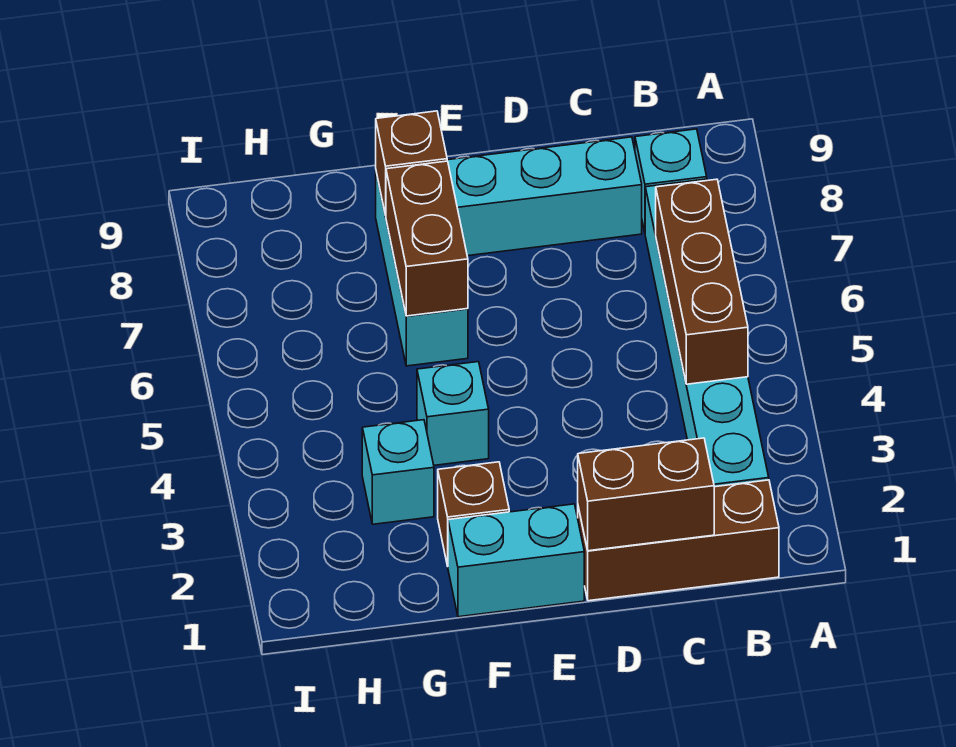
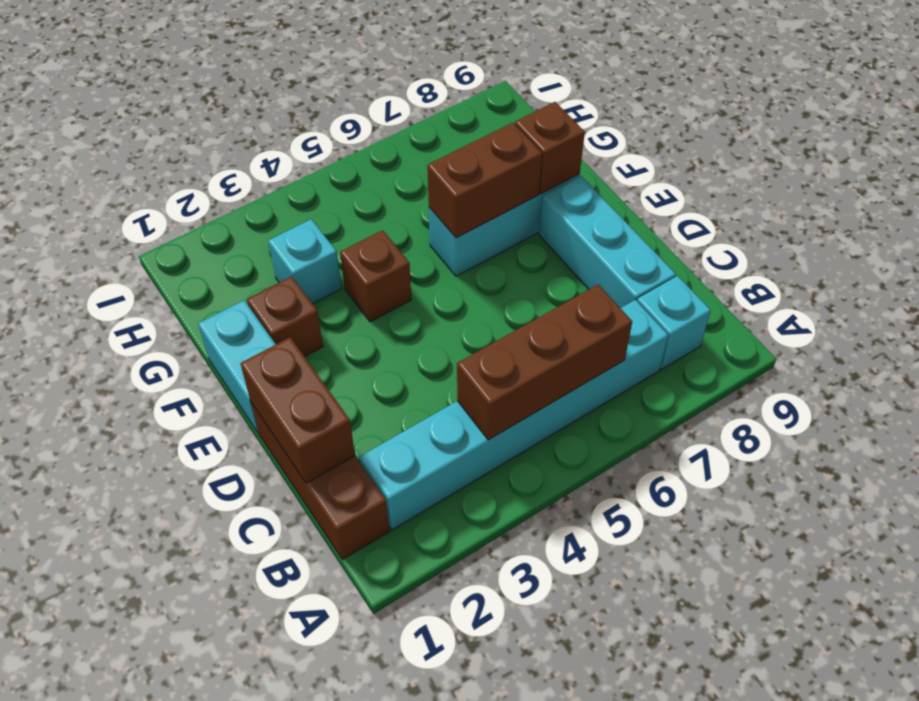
cyan 1x1 brick [417,362,489,465] -> brown 1x1 brick [340,230,411,322]

